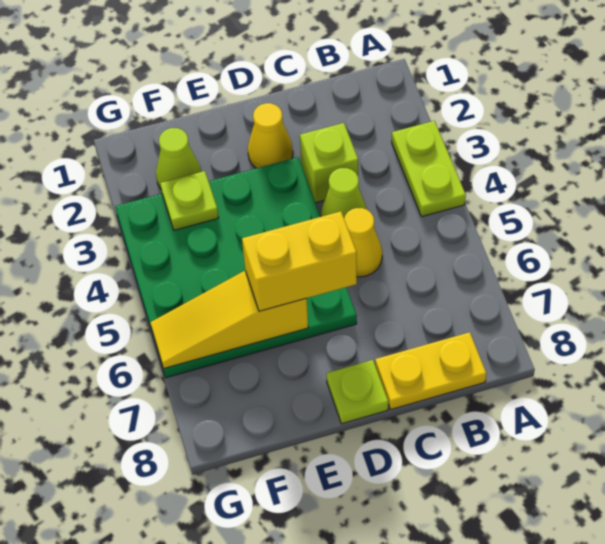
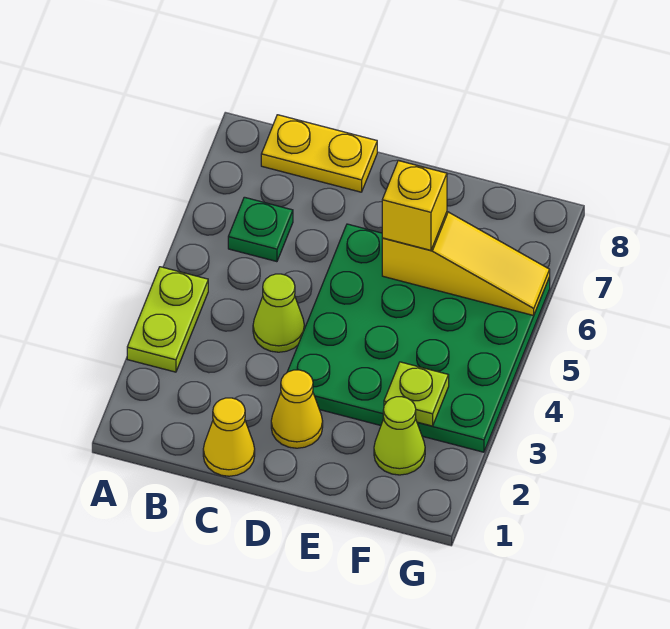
none -> green 1x1 plate [228,197,293,262]
lime 1x1 brick [300,123,358,203] -> none
yellow 1x1 cone [344,208,382,277] -> yellow 1x1 cone moved to [203,398,255,476]
yellow 1x2 brick [242,211,357,311] -> yellow 1x1 brick [382,160,447,250]
lime 1x1 plate [326,360,388,424] -> none

